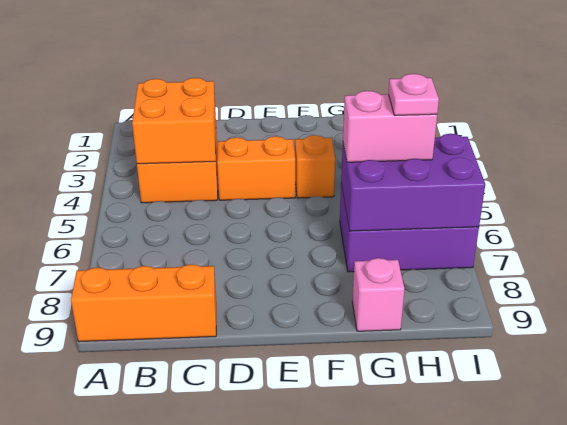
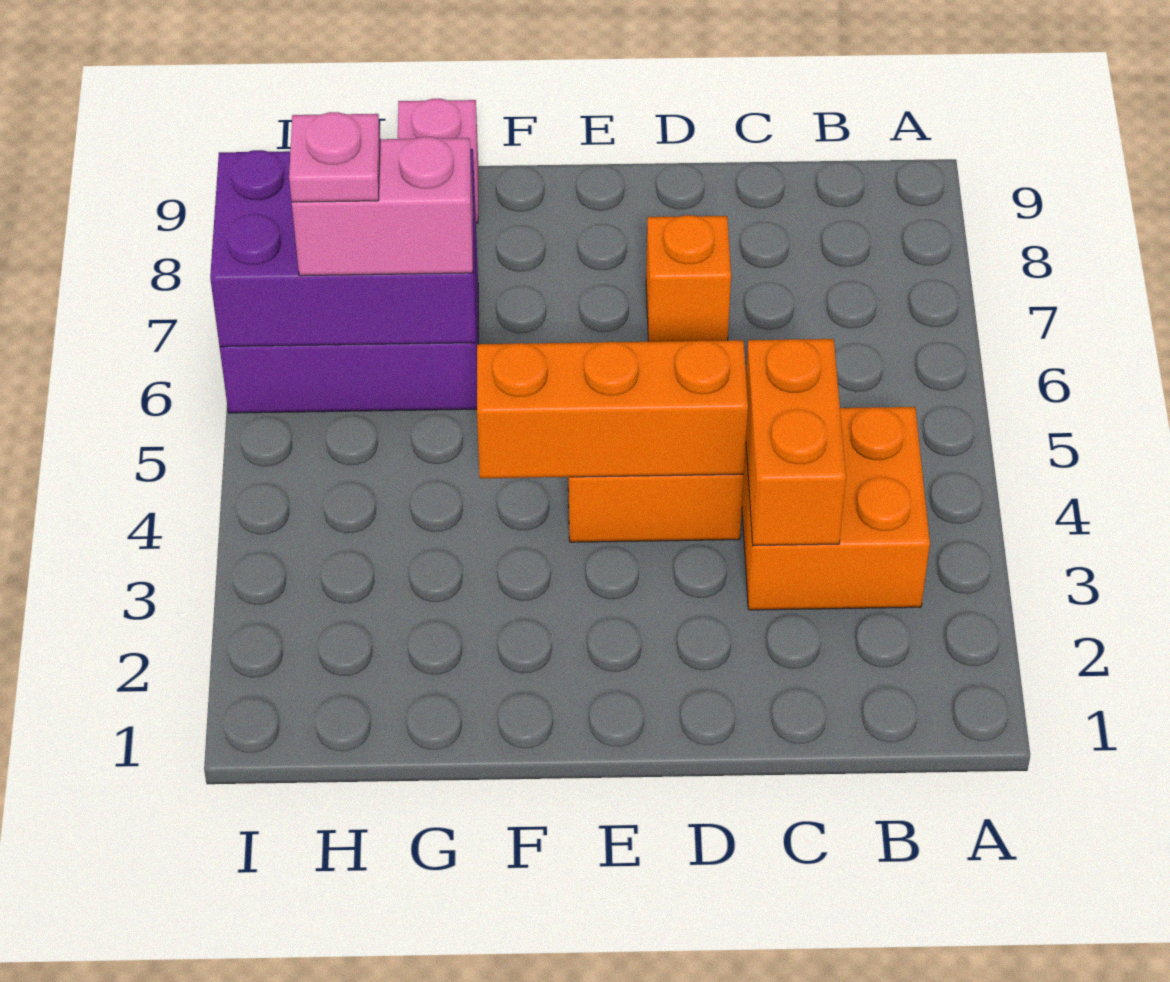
orange 1x3 brick [71,264,216,342] -> orange 1x3 brick moved to [477,340,748,478]
orange 2x2 brick [132,78,216,164] -> orange 1x2 brick [746,339,846,546]
orange 1x1 brick [295,135,335,198] -> orange 1x1 brick moved to [646,215,731,342]

